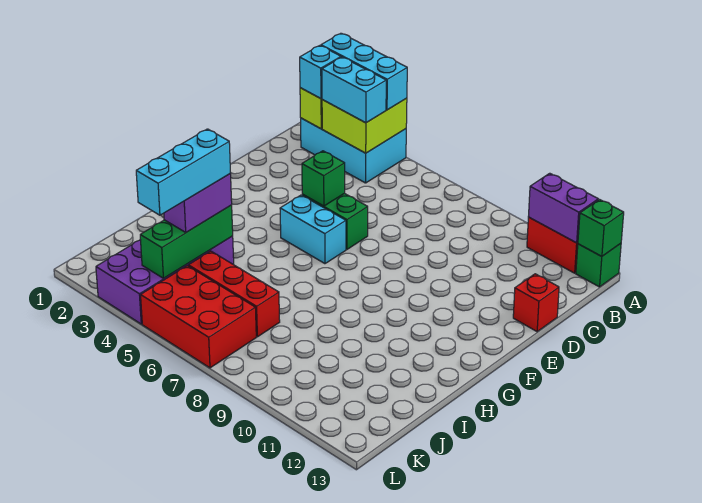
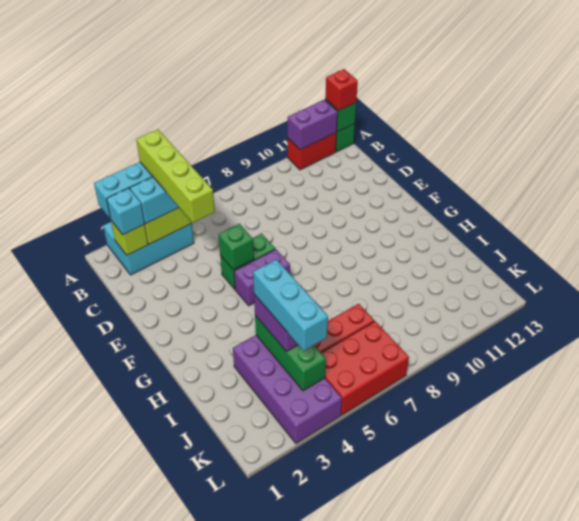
none -> lime 1x4 brick [136,130,215,223]
red 1x1 brick [513,274,559,332] -> red 1x1 brick moved to [325,69,358,111]
cyan 1x2 brick [280,195,346,264] -> purple 1x2 brick [234,249,290,306]

